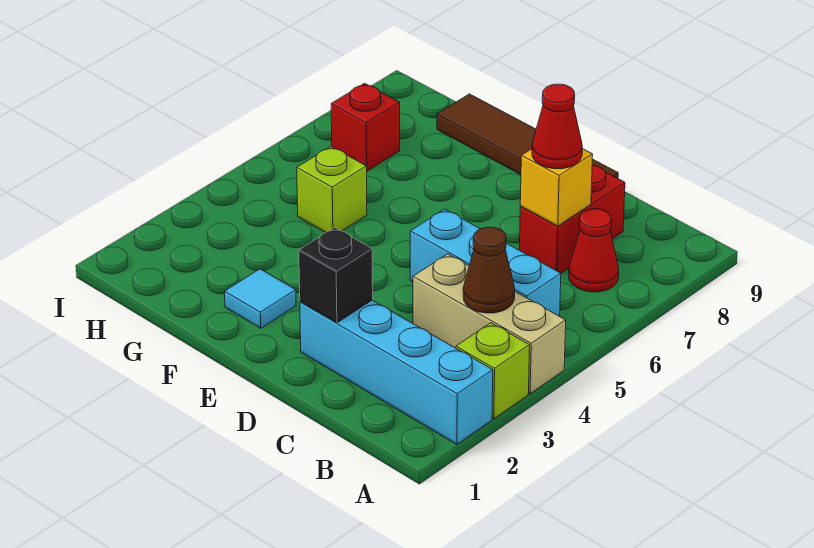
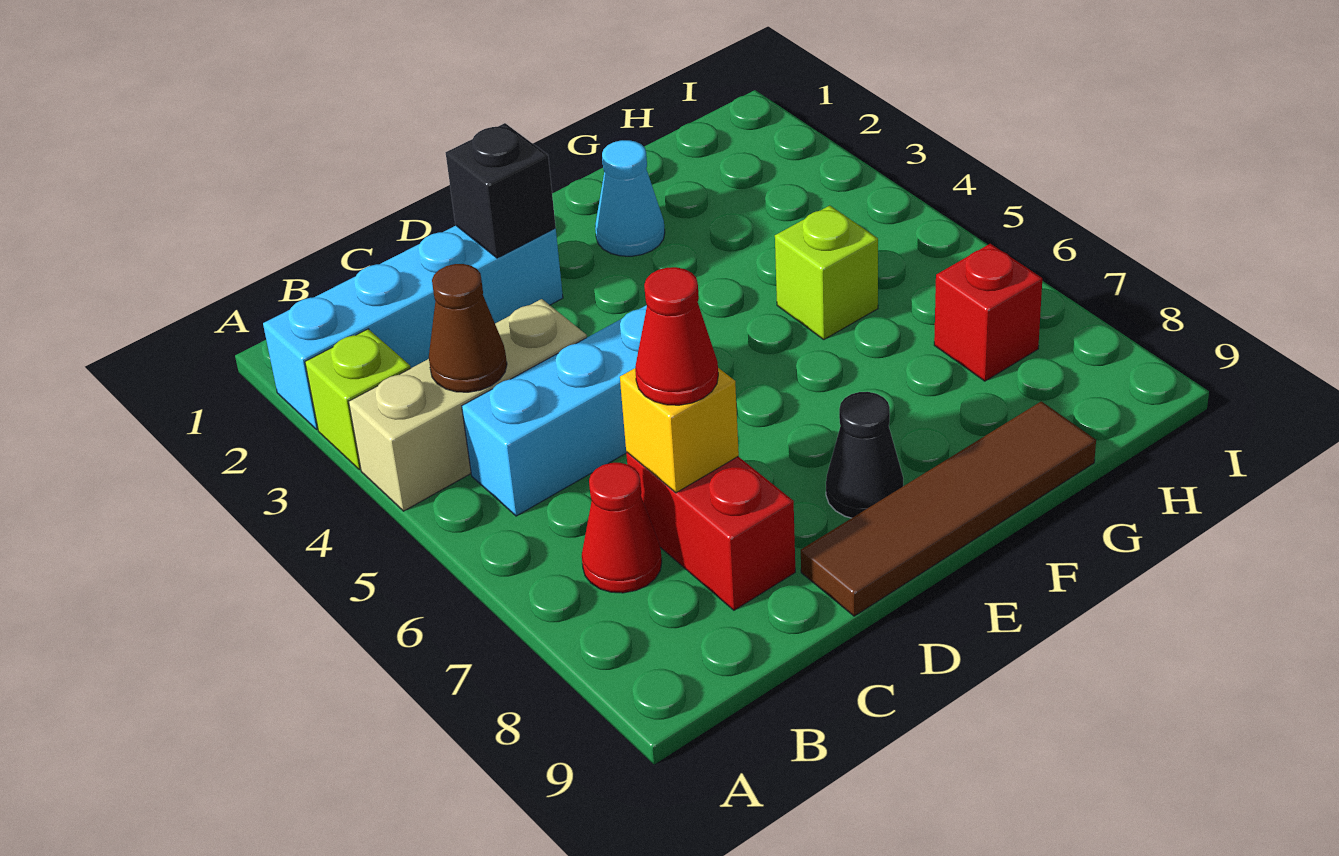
none -> black 1x1 cone [826,392,903,518]
cyan 1x1 tile [225,269,296,328] -> cyan 1x1 cone [595,140,665,256]

